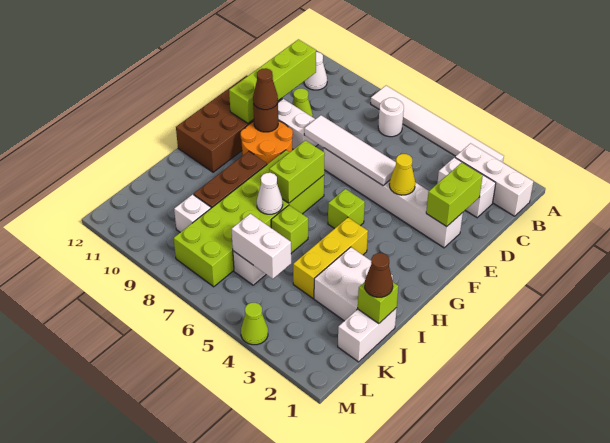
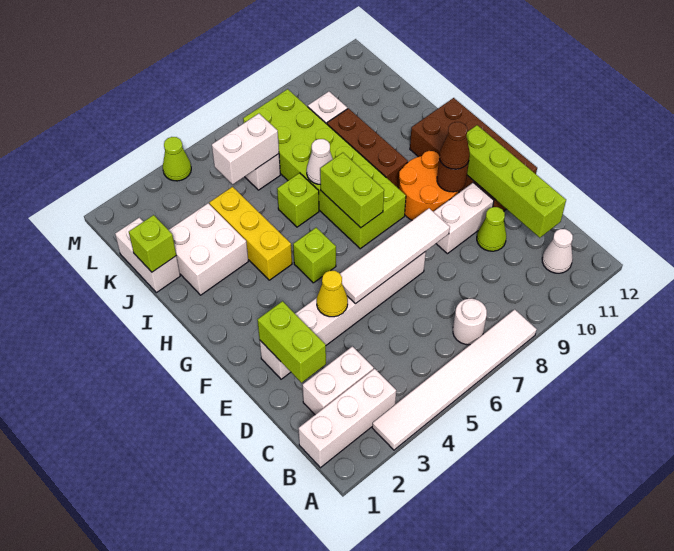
brown 1x1 cone [365,253,393,297] -> none

